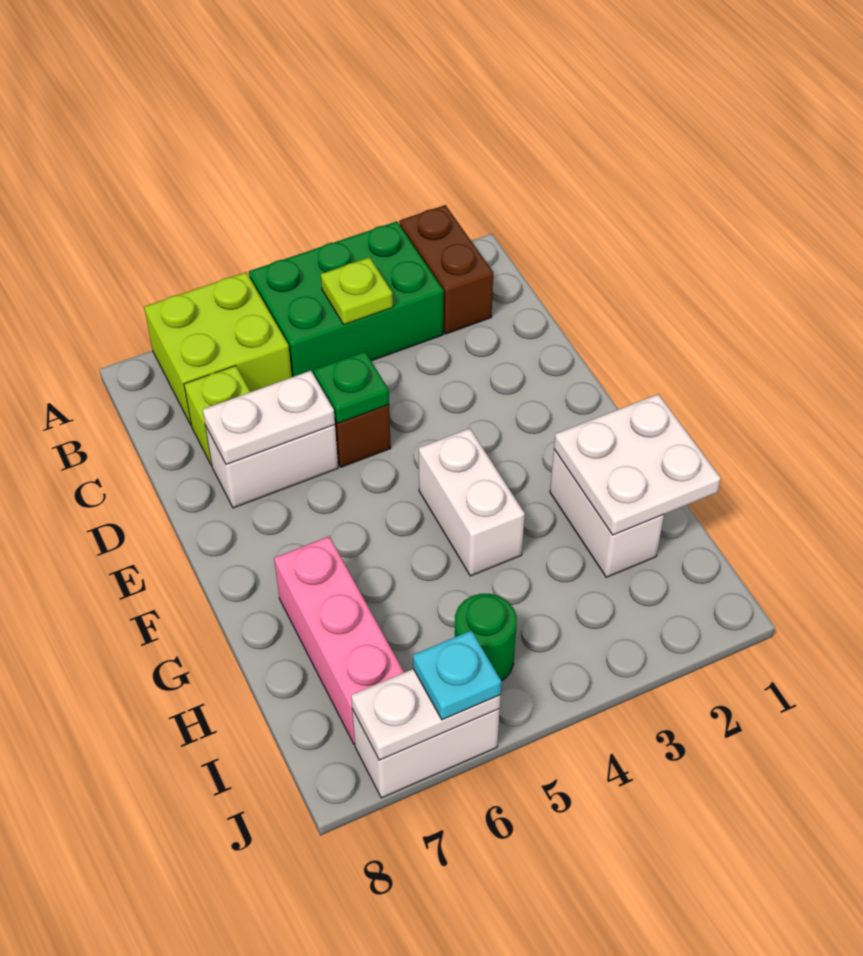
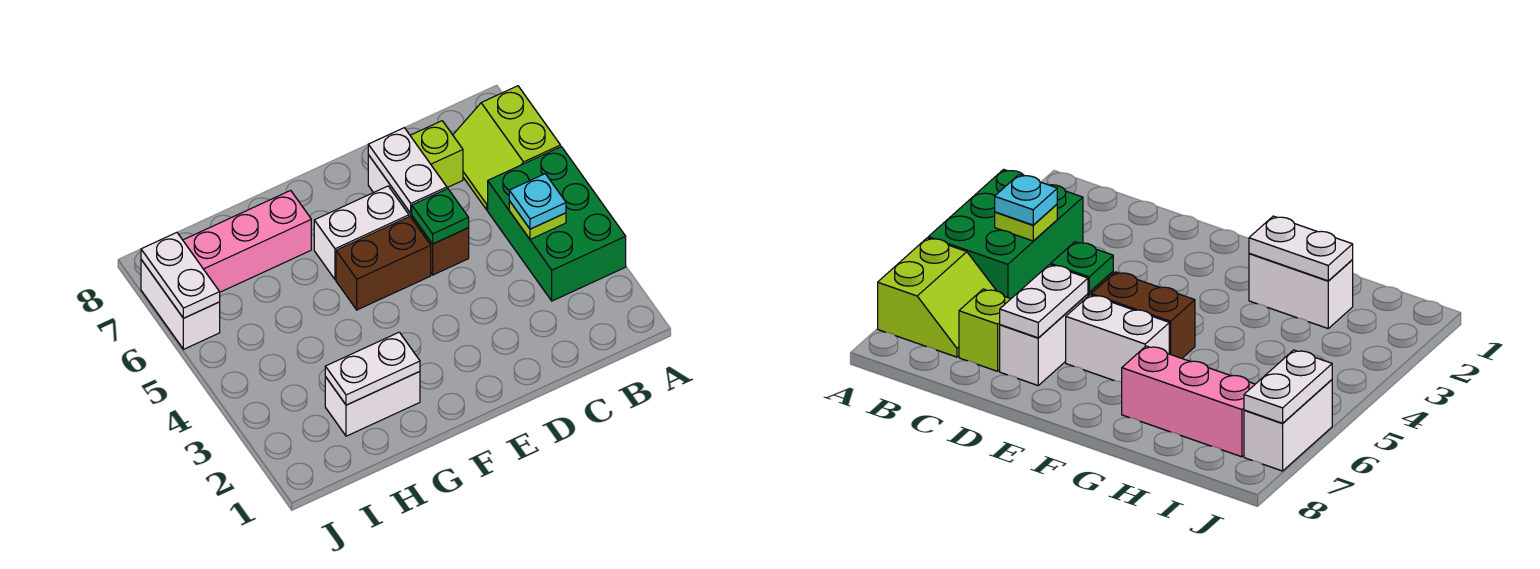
brown 1x2 brick [399,205,493,334] -> brown 1x2 brick moved to [336,217,431,310]
lime 2x2 brick [144,272,292,425] -> lime 2x2 slope [453,86,561,210]
white 1x2 brick [419,428,525,576] -> white 1x2 brick moved to [314,186,409,280]
white 2x2 plate [554,394,721,535] -> white 1x2 plate [325,332,420,405]
green 1x1 round brick [455,594,517,681] -> none
cyan 1x1 plate [413,630,501,720] -> cyan 1x1 plate moved to [509,174,566,229]

